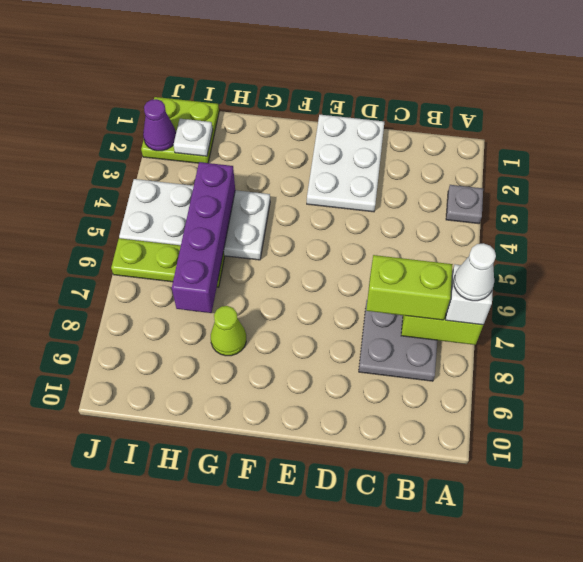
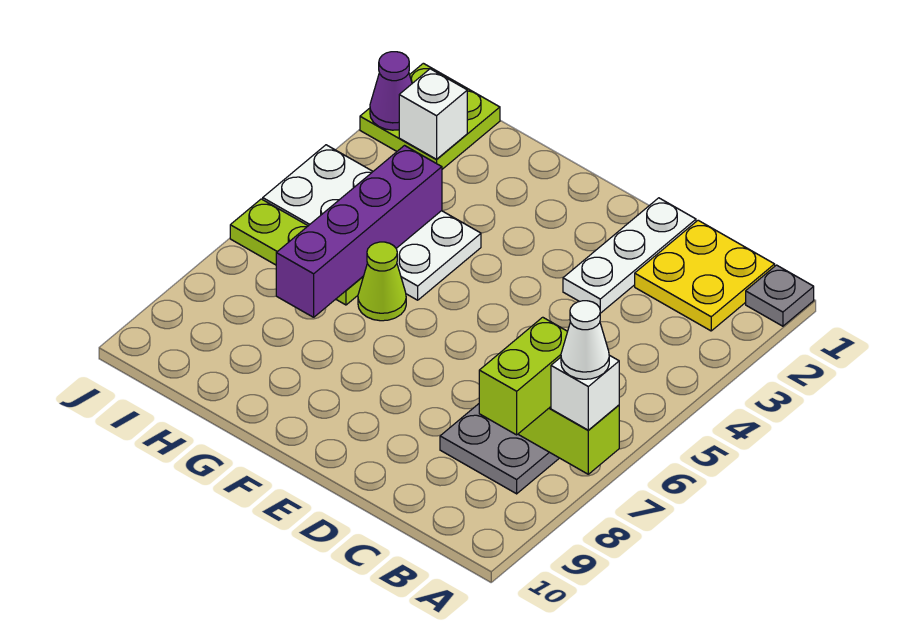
grey 1x1 plate [446,185,483,224] -> grey 1x1 plate moved to [746,265,814,326]
none -> yellow 2x2 plate [635,220,775,331]
lime 1x2 brick [366,255,453,320] -> lime 1x2 brick turned to [479,317,568,435]
white 2x3 plate [307,115,384,212] -> white 1x3 plate [563,198,696,313]
lime 1x1 cone [211,306,246,356] -> lime 1x1 cone moved to [358,242,406,321]
white 1x1 plate [173,119,213,156] -> white 1x1 brick [399,69,467,159]

